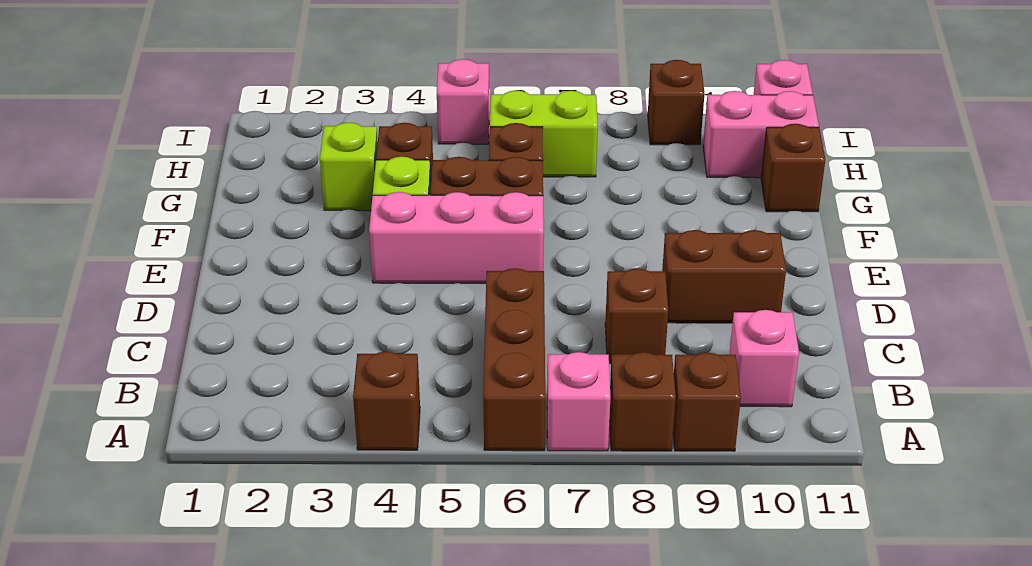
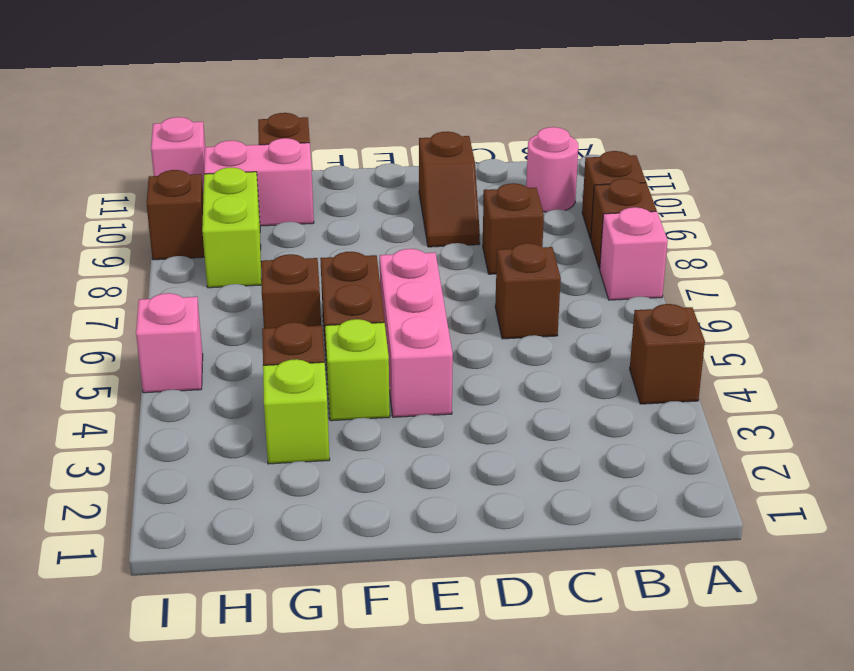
brown 1x3 brick [483,268,545,451] -> brown 1x1 brick [495,243,561,339]
pink 1x1 brick [729,310,799,407] -> pink 1x1 round brick [526,127,578,212]
brown 1x2 brick [662,230,786,323] -> brown 1x2 slope [419,132,480,247]
lime 1x2 brick [490,90,598,177] -> lime 1x2 brick moved to [202,168,261,288]
pink 1x2 brick [703,91,819,178] -> pink 1x2 brick turned to [204,138,314,226]

